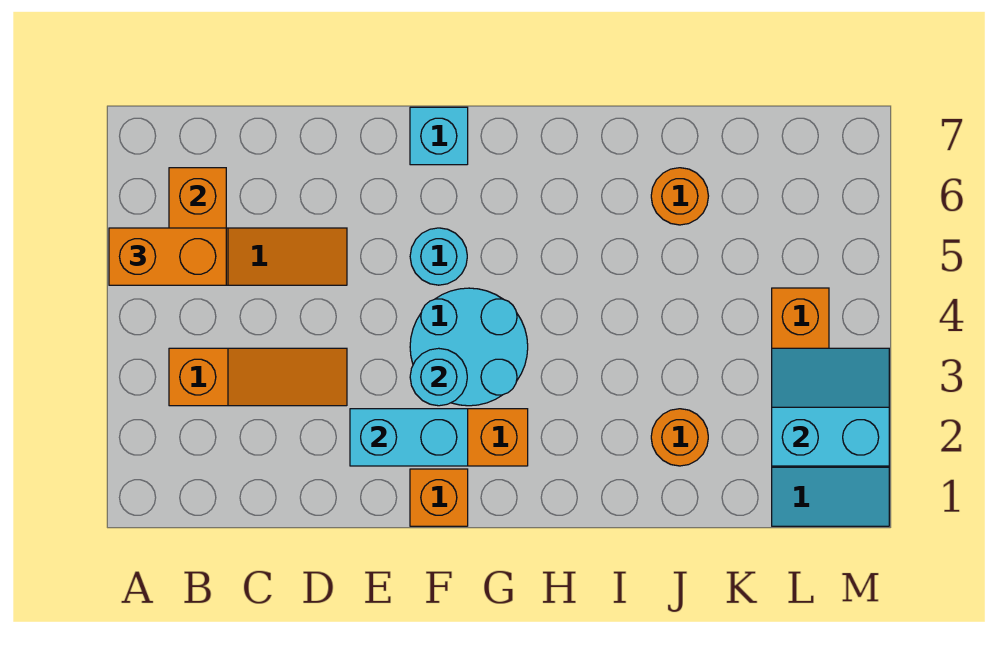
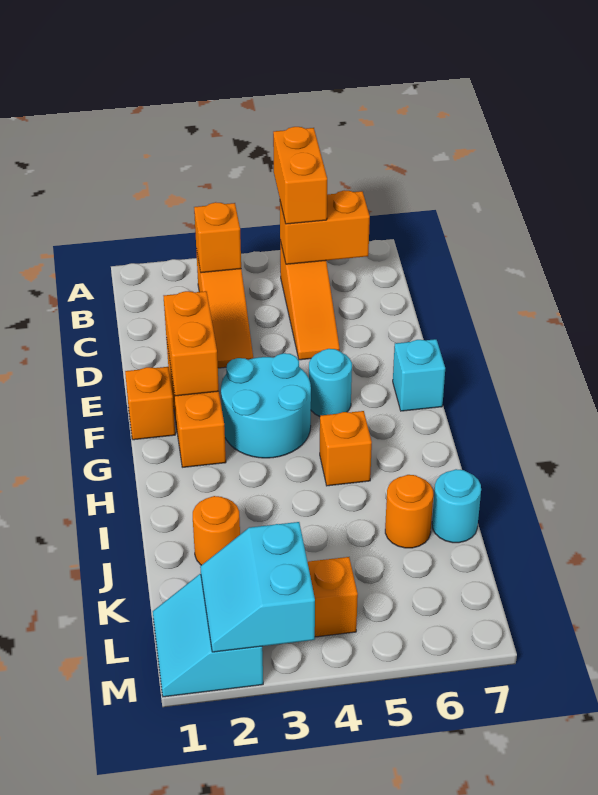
none -> orange 1x1 brick [194,202,241,273]
cyan 1x2 brick [350,409,468,466] -> orange 1x2 brick [164,291,219,396]
cyan 1x1 round brick [410,348,467,406] -> cyan 1x1 round brick moved to [432,469,481,543]
none -> orange 1x1 brick [320,411,372,486]
cyan 2x2 slope [772,348,889,466] -> cyan 2x2 slope turned to [200,522,315,652]

